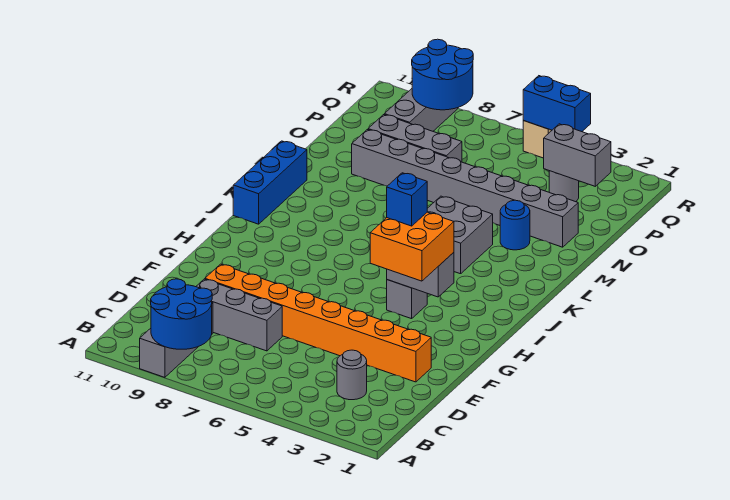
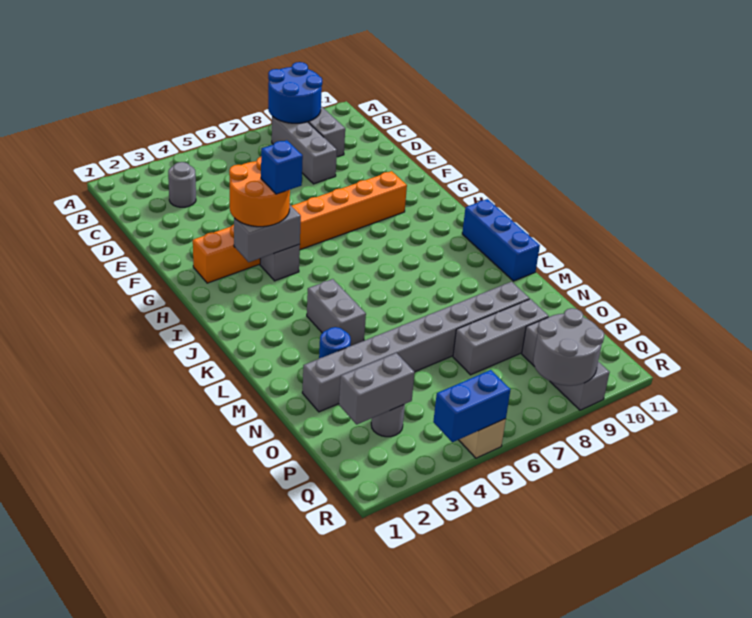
grey 1x3 brick [196,279,282,351] -> grey 1x3 brick turned to [272,117,337,184]
orange 1x8 brick [205,264,431,382] -> orange 1x8 brick moved to [193,171,407,283]
orange 2x2 brick [370,212,454,281] -> orange 2x2 round brick [229,157,290,227]
grey 2x2 brick [427,196,493,274] -> grey 1x2 brick [307,279,366,346]
blue 2x2 round brick [412,39,473,110] -> grey 2x2 round brick [533,308,604,386]

